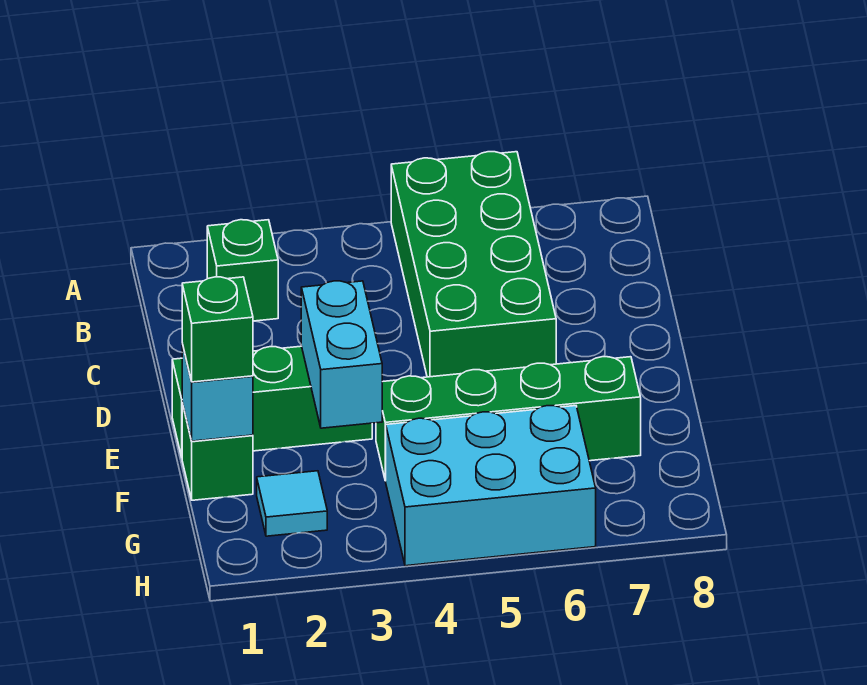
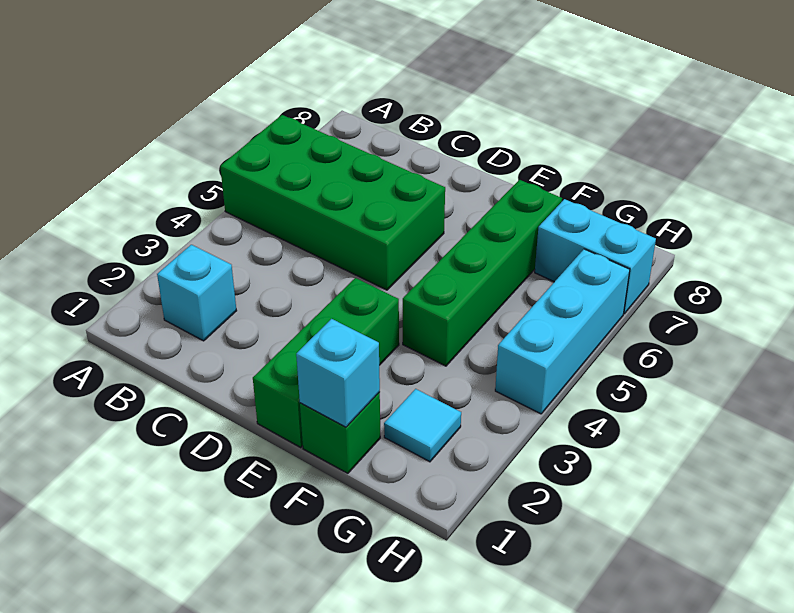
green 1x1 brick [207,220,278,321] -> cyan 1x1 brick [157,245,237,341]
cyan 1x2 brick [301,281,382,428] -> cyan 1x2 brick moved to [535,199,656,314]
green 1x1 brick [182,277,253,382] -> none
cyan 2x3 brick [386,406,596,566] -> cyan 1x3 brick [495,249,630,414]

